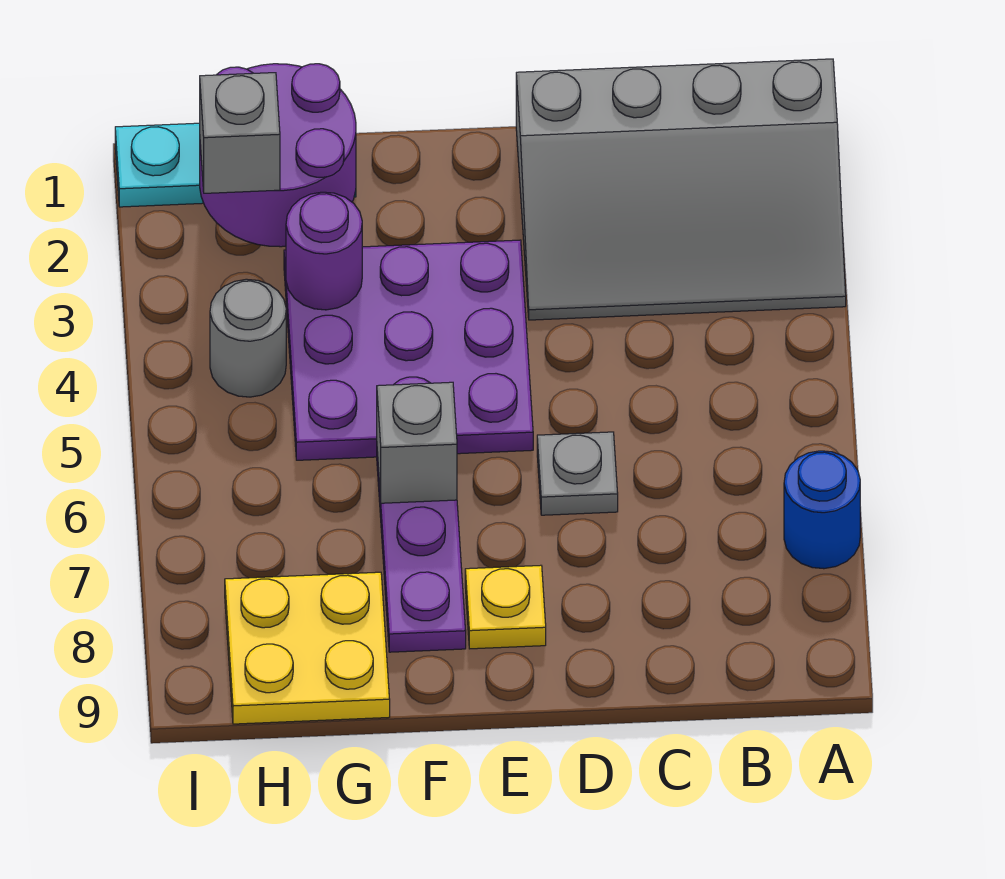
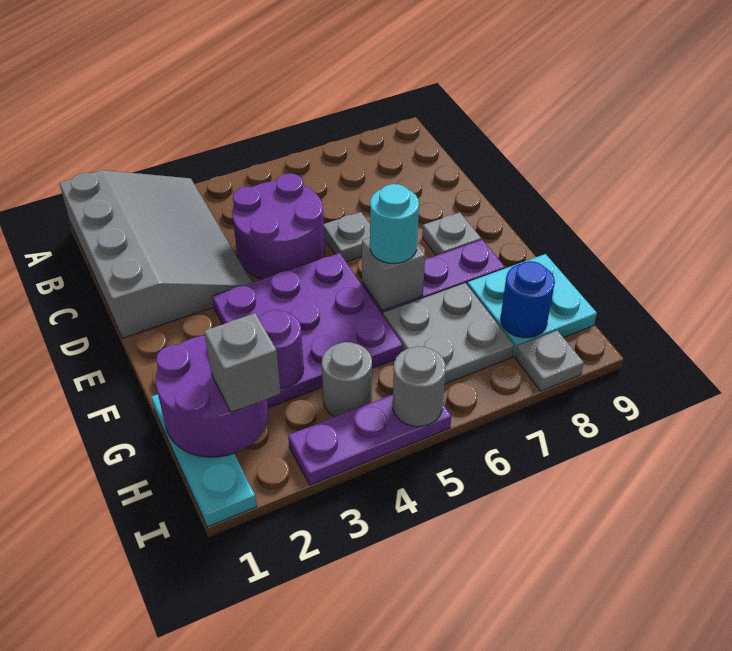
blue 1x1 round brick [784,451,860,569] -> blue 1x1 round brick moved to [501,261,555,338]
none -> purple 2x2 round brick [232,174,325,279]
yellow 1x1 plate [465,565,546,649] -> grey 1x1 plate [422,212,481,256]
none -> cyan 1x1 round brick [370,184,419,263]
none -> grey 2x2 plate [383,283,514,384]
yellow 2x2 plate [225,572,390,724] -> cyan 2x2 plate [467,254,597,357]
none -> purple 1x3 plate [288,395,451,485]
none -> grey 1x1 round brick [393,346,446,426]
none -> grey 1x1 plate [515,330,584,391]

